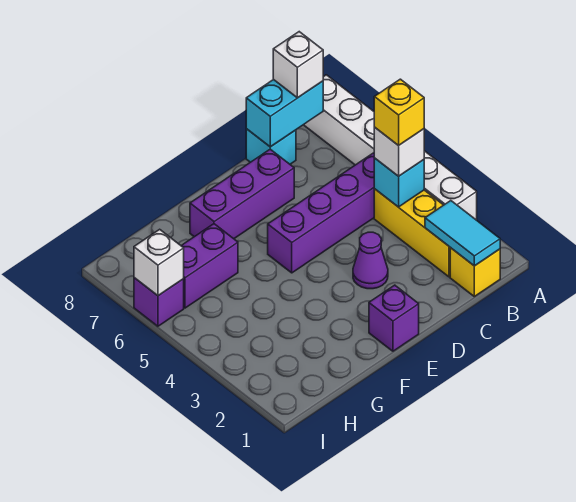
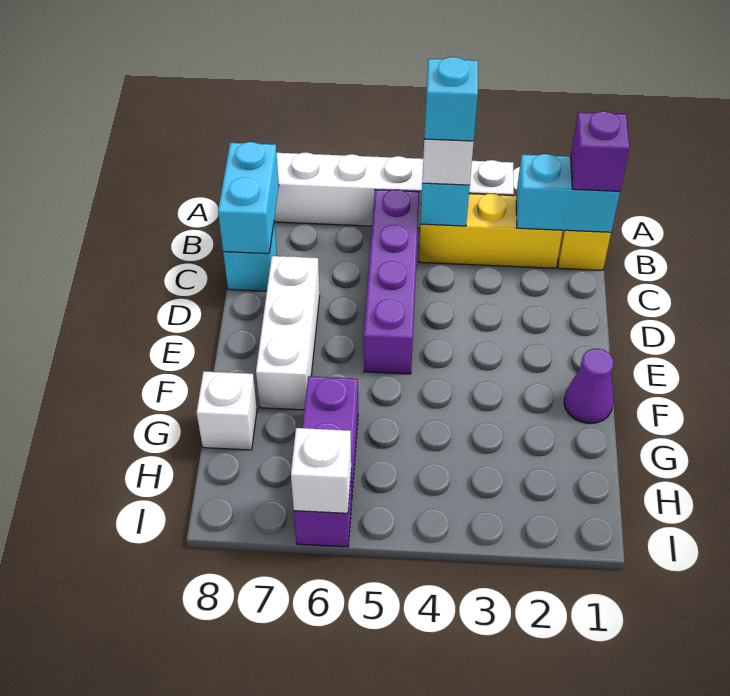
cyan 1x2 tile [425,201,500,266] -> cyan 1x2 brick [516,154,620,232]
yellow 1x1 brick [374,79,424,146] -> cyan 1x1 brick [424,57,478,141]
white 1x1 brick [273,32,323,98] -> white 1x1 brick moved to [197,371,257,450]
purple 1x1 cone [353,232,388,289] -> purple 1x1 cone moved to [564,349,614,424]
purple 1x3 brick [190,149,294,239] -> white 1x3 brick [256,256,320,410]
purple 1x1 brick [369,285,419,351] -> purple 1x1 brick moved to [571,111,630,191]

